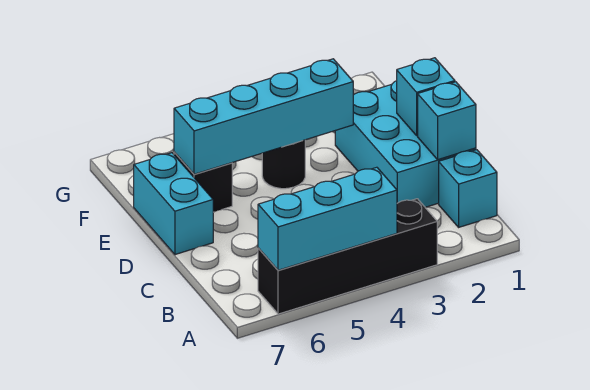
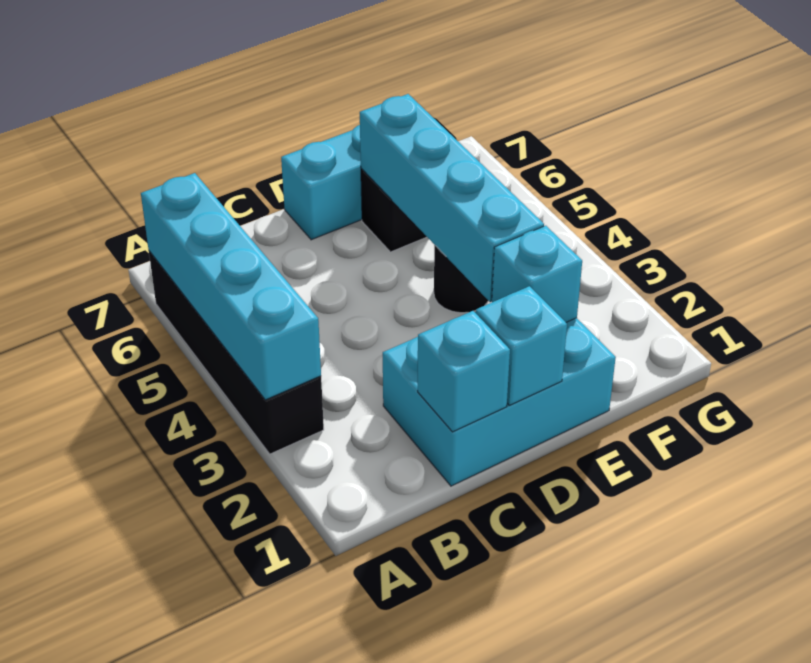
cyan 1x3 brick [258,167,397,270] -> cyan 1x4 brick [141,173,321,400]
cyan 1x1 brick [439,150,497,227] -> cyan 1x1 brick moved to [492,226,582,322]

